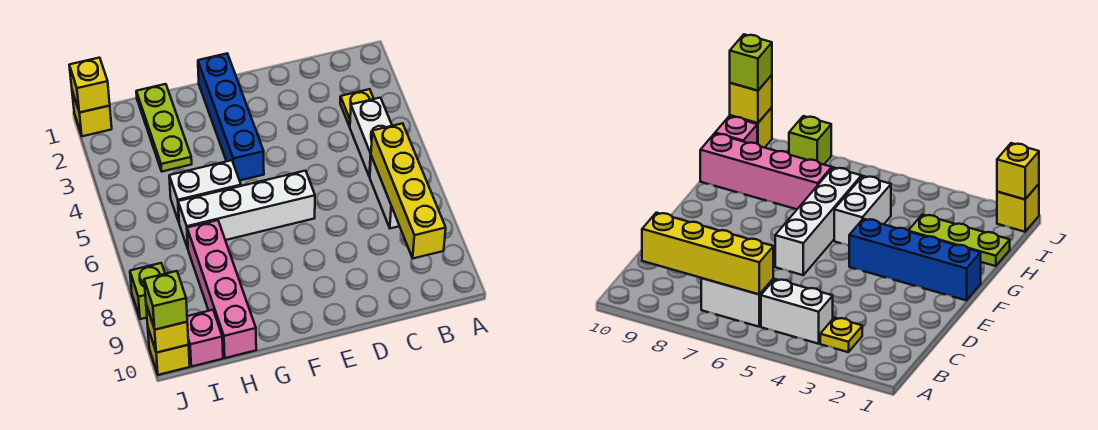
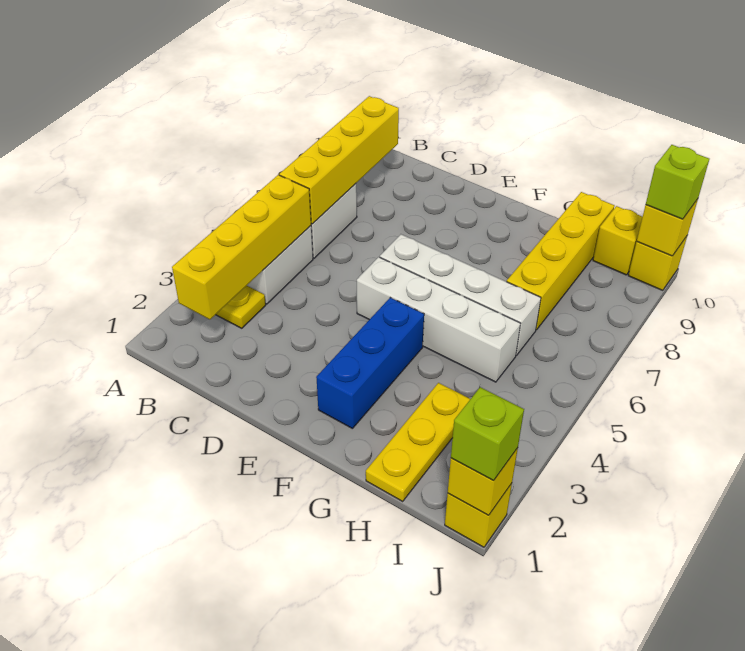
none -> yellow 1x4 brick [172,175,311,320]
blue 1x4 brick [198,54,264,181] -> blue 1x3 brick [316,298,424,429]
white 1x2 brick [169,160,241,222] -> white 1x4 brick [357,257,520,382]
lime 1x3 plate [136,84,192,171] -> yellow 1x3 plate [366,383,470,501]
pink 1x4 brick [187,220,256,358] -> yellow 1x4 brick [507,192,614,330]
pink 1x1 brick [187,310,223,367] -> yellow 1x1 brick [593,206,642,275]
lime 1x1 brick [130,263,165,319] -> lime 1x1 brick moved to [451,387,524,481]

